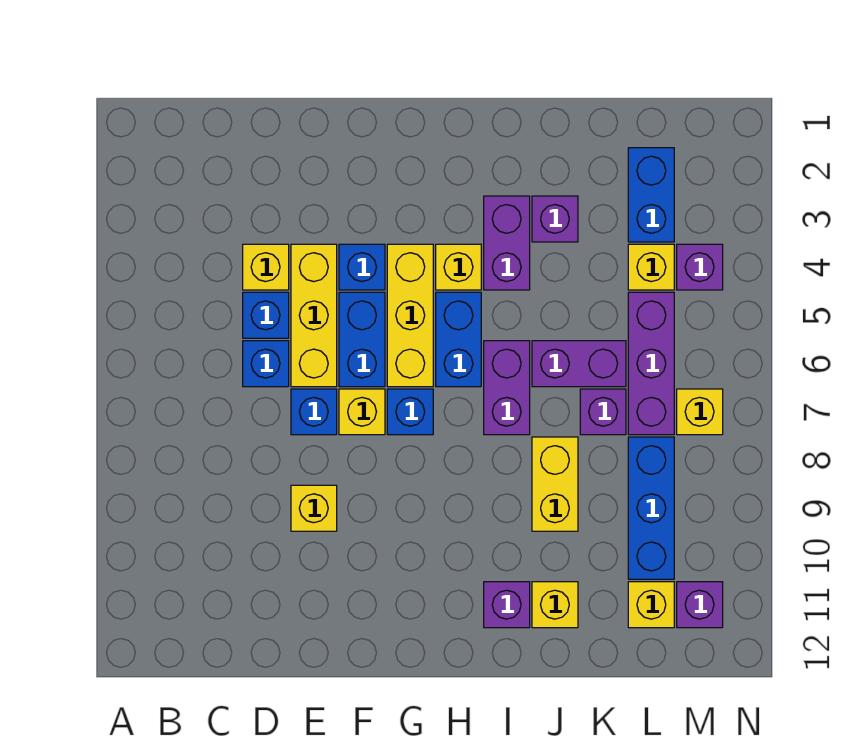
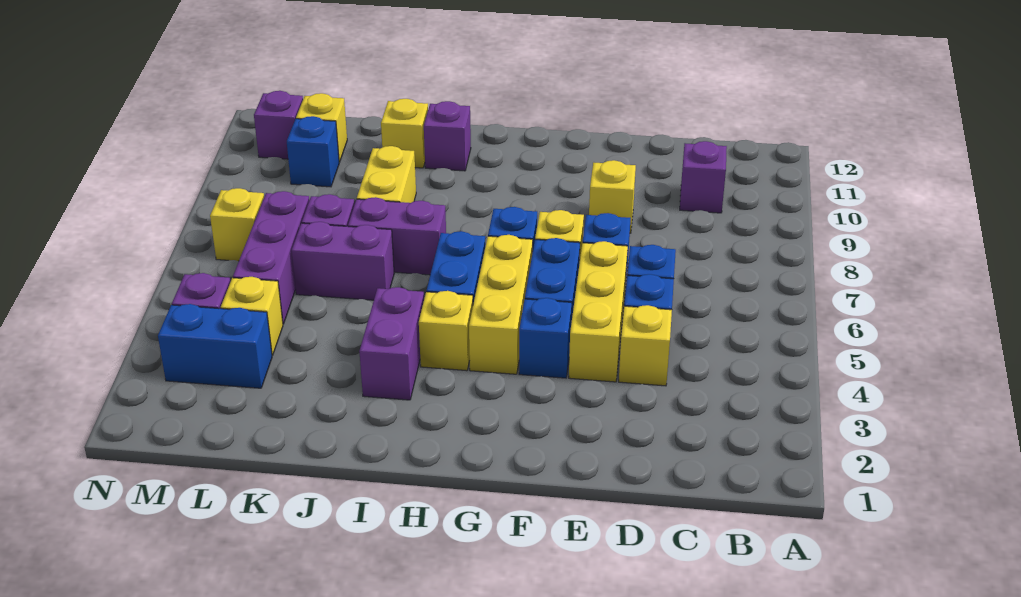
purple 1x2 brick [484,341,530,435] -> purple 1x2 brick turned to [348,197,446,275]
purple 1x1 brick [532,196,578,242] -> purple 1x1 brick moved to [680,141,727,213]
blue 1x2 brick [628,148,674,242] -> blue 1x2 brick turned to [158,304,272,388]
blue 1x3 brick [628,437,674,579] -> blue 1x1 brick [287,116,339,187]

